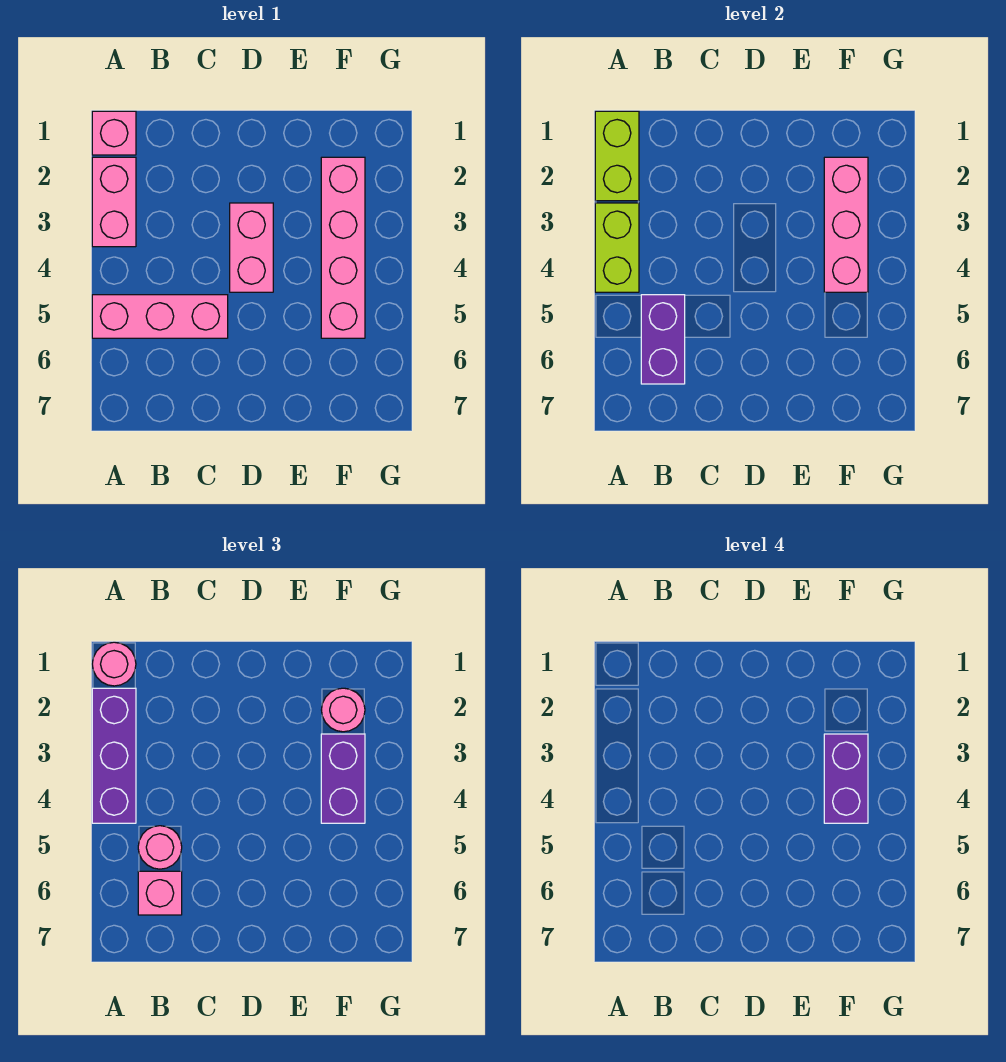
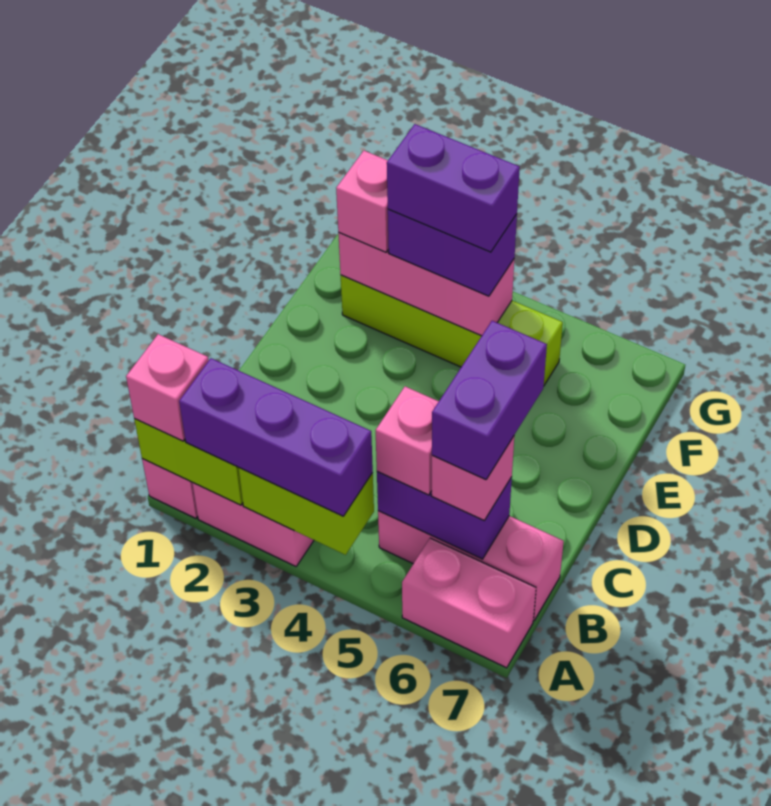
pink 1x1 round brick [92,642,136,686] -> pink 1x1 brick [126,334,209,441]
pink 1x3 brick [92,295,228,338] -> pink 1x3 brick turned to [378,511,564,620]
pink 1x1 round brick [138,826,182,869] -> pink 1x1 brick [376,387,439,495]
none -> purple 1x2 brick [432,321,547,479]
pink 1x2 brick [230,203,273,292] -> pink 1x2 brick moved to [402,538,536,668]
pink 1x4 brick [321,157,365,338] -> lime 1x4 brick [341,275,563,385]
pink 1x1 round brick [322,688,365,732] -> pink 1x1 brick [336,151,389,252]

